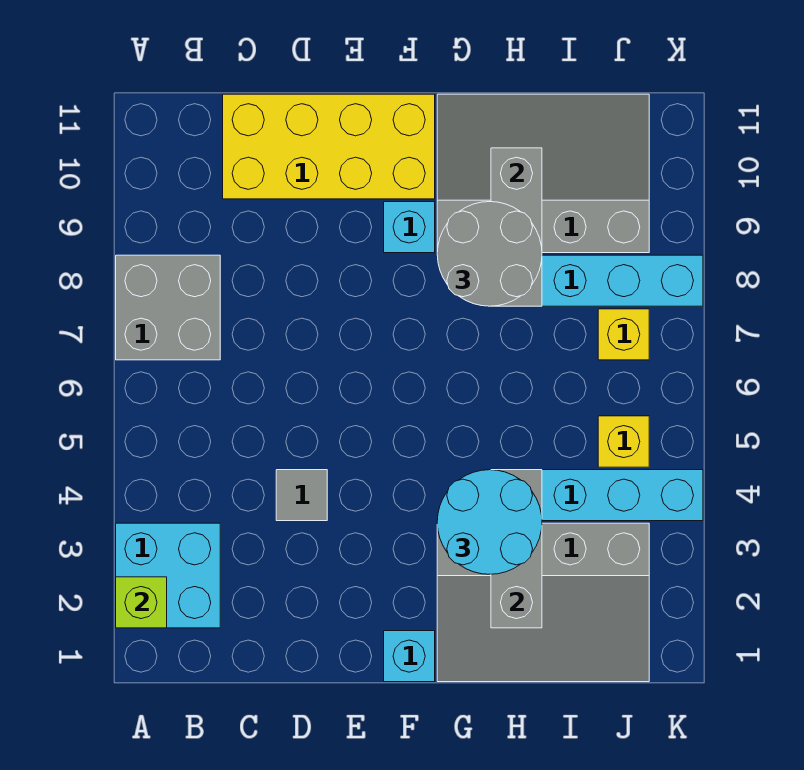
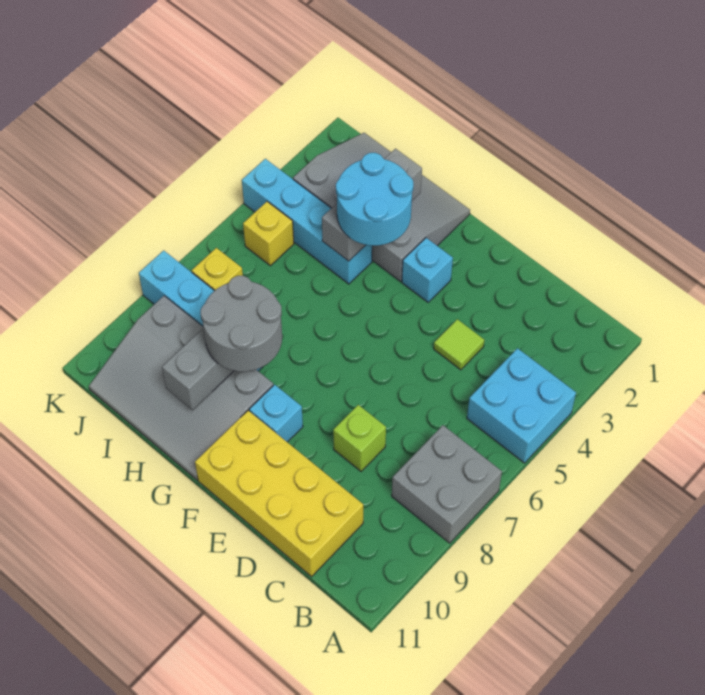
cyan 2x2 brick [116,523,220,628] -> cyan 2x2 brick moved to [467,348,576,463]
lime 1x1 brick [116,577,167,628] -> lime 1x1 brick moved to [333,405,386,471]
grey 1x1 tile [276,470,327,521] -> lime 1x1 tile [434,319,484,370]
cyan 1x1 brick [384,631,435,682] -> cyan 1x1 brick moved to [402,238,453,302]

